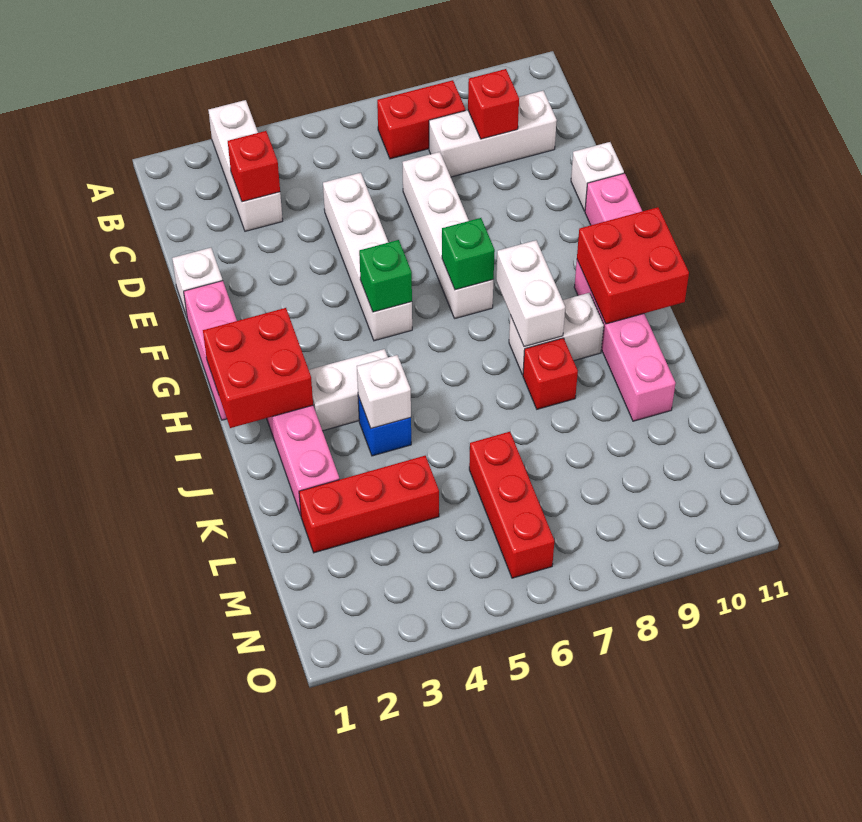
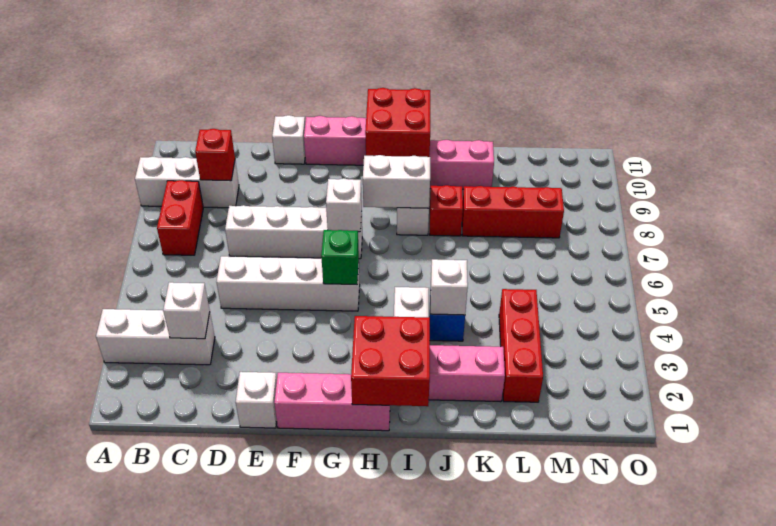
red 1x1 brick [228,131,280,202] -> white 1x1 brick [163,282,210,339]
white 1x3 brick [429,91,557,177] -> white 1x3 brick turned to [135,157,239,208]
green 1x1 brick [442,218,495,290] -> white 1x1 brick [326,178,362,232]
red 1x3 brick [469,432,554,578] -> red 1x3 brick moved to [462,186,564,238]

